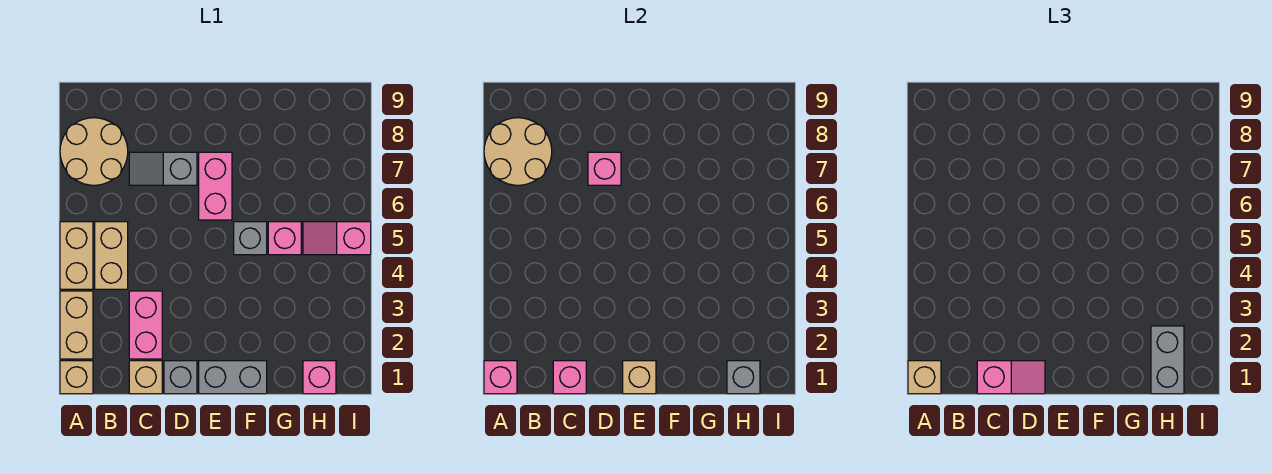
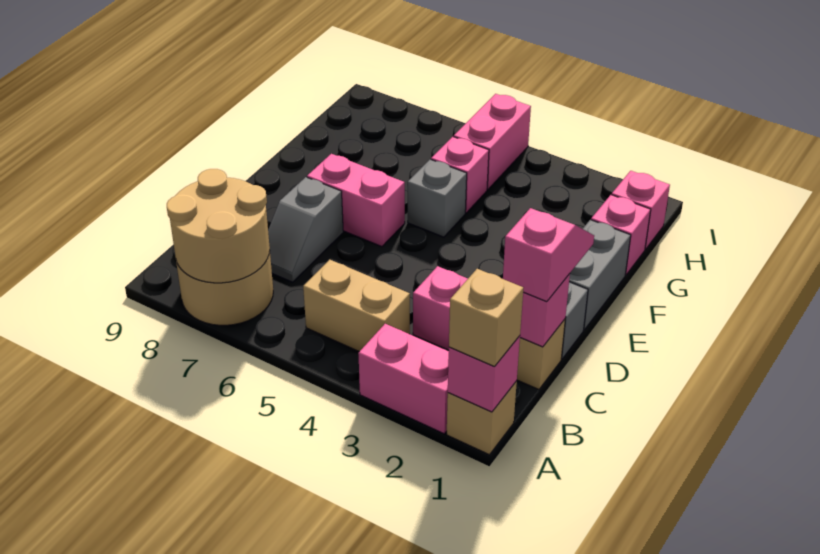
tan 1x2 brick [60,291,93,359] -> pink 1x2 brick [358,324,449,434]
tan 1x2 brick [60,222,93,289] -> none
pink 1x1 brick [588,152,621,185] -> pink 1x1 brick moved to [591,195,651,275]
tan 1x1 brick [623,361,656,394] -> none
grey 1x1 brick [727,361,760,394] -> none
grey 1x2 brick [1151,326,1184,394] -> none
pink 1x2 slope [303,222,371,255] -> pink 1x2 brick [454,94,531,189]

